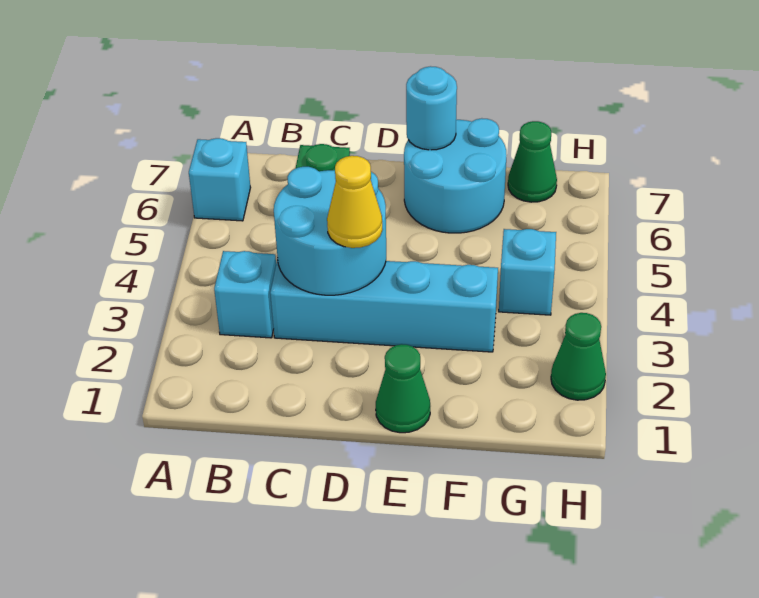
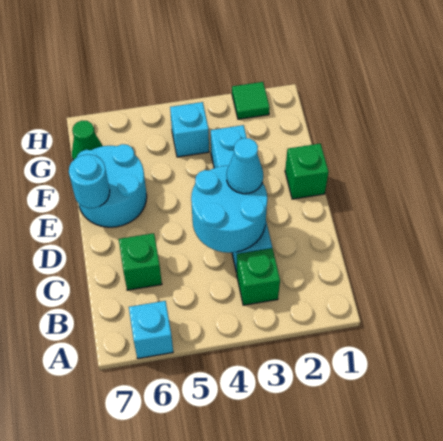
cyan 1x1 brick [214,251,276,338] -> green 1x1 brick [237,248,280,305]
yellow 1x1 cone [327,156,383,248] -> cyan 1x1 cone [227,138,263,194]
green 1x1 cone [376,344,430,433] -> green 1x1 brick [285,144,329,199]
green 1x1 cone [551,313,606,400] -> green 1x1 tile [232,82,270,119]

